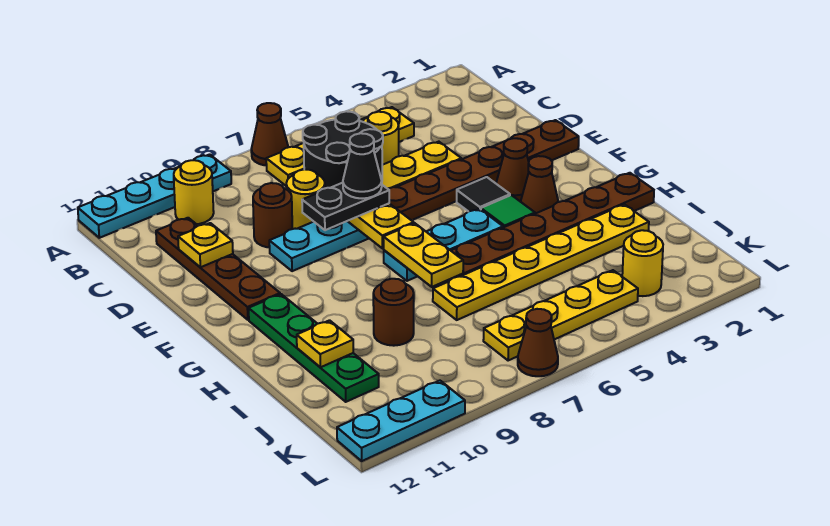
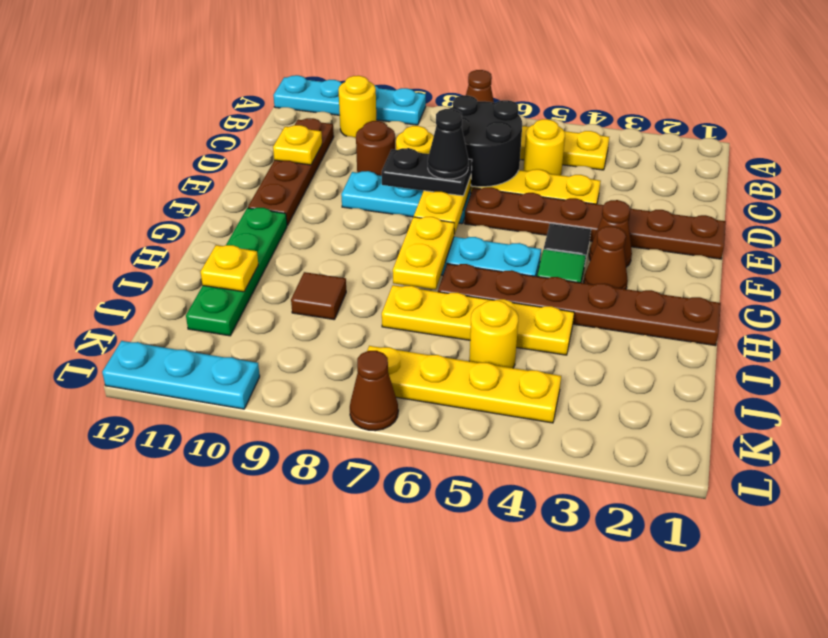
yellow 1x6 plate [433,204,649,320] -> yellow 1x4 plate [382,285,574,355]
brown 1x1 round brick [373,279,414,346] -> brown 1x1 tile [291,272,346,320]
yellow 1x1 round brick [622,230,663,296] -> yellow 1x1 round brick moved to [469,300,518,368]

